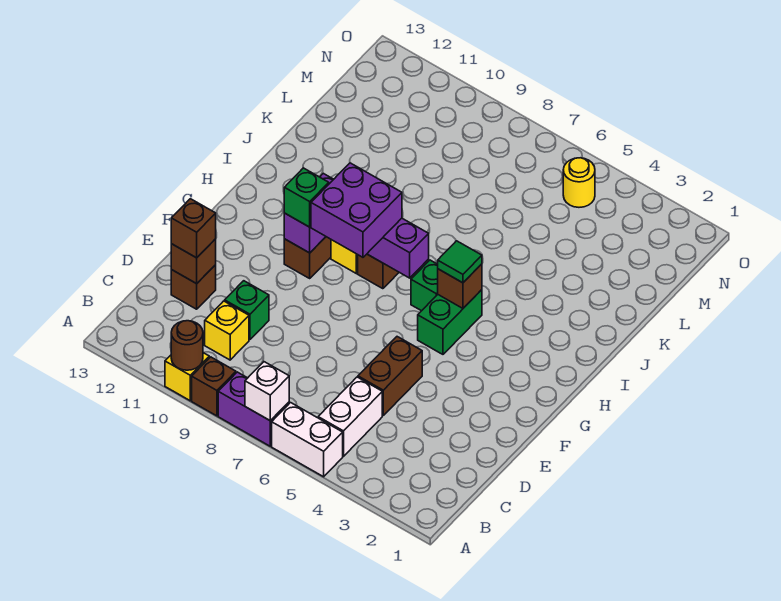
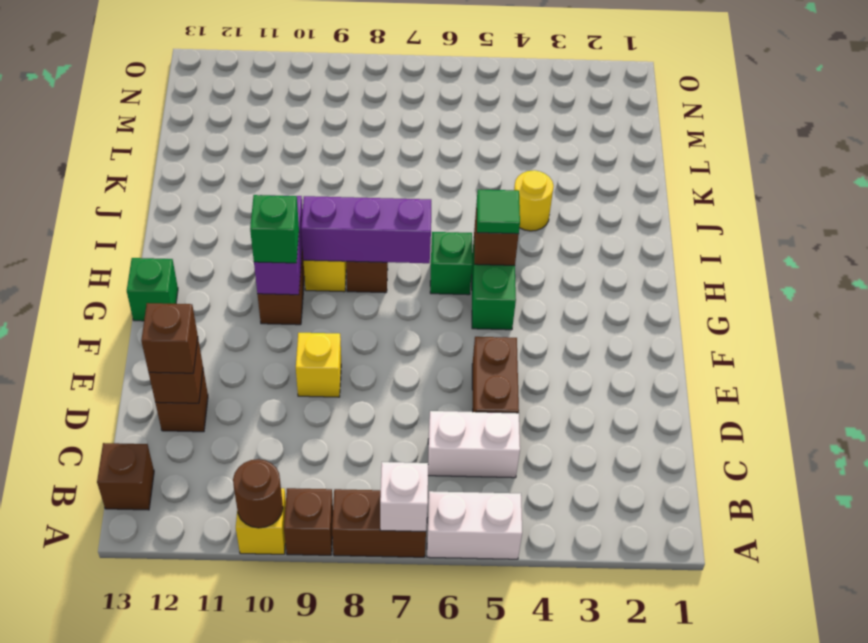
purple 1x2 brick [218,372,289,446] -> brown 1x2 brick [332,489,426,557]
white 1x2 brick [318,377,382,456] -> white 1x2 brick turned to [428,411,520,478]
none -> brown 1x1 brick [97,443,154,510]
yellow 1x1 brick [205,301,249,360] -> yellow 1x1 brick moved to [296,333,341,397]
green 1x1 brick [225,281,269,340] -> green 1x1 brick moved to [127,258,178,321]
purple 2x2 brick [311,163,402,257] -> none
yellow 1x1 round brick [563,158,595,207] -> yellow 1x1 round brick moved to [514,170,554,231]

